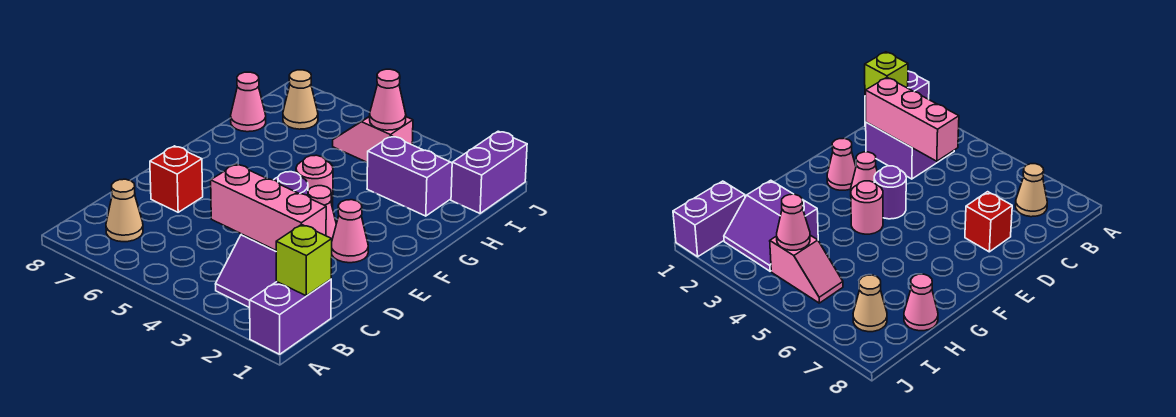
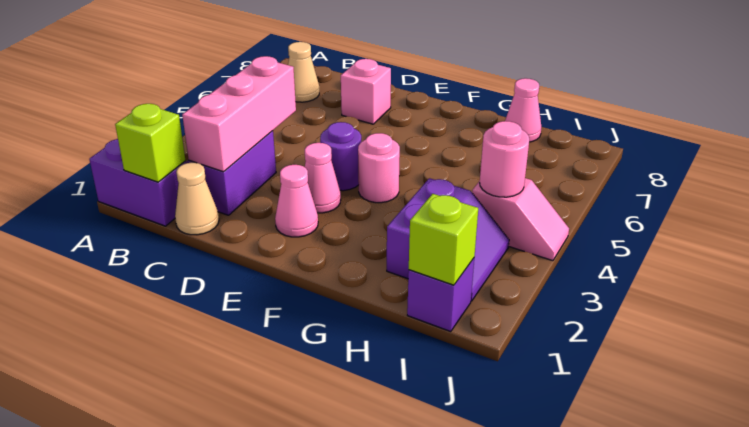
red 1x1 brick [150,146,203,212] -> pink 1x1 brick [341,59,391,124]
purple 1x2 brick [451,131,527,213] -> purple 1x1 brick [407,258,474,332]
none -> lime 1x1 brick [409,194,478,285]
pink 1x2 slope [333,117,413,163] -> pink 1x2 slope turned to [472,178,569,261]
pink 1x1 cone [369,69,406,130] -> pink 1x1 round brick [480,121,529,197]
tan 1x1 cone [283,70,318,129] -> tan 1x1 cone moved to [175,163,219,235]

